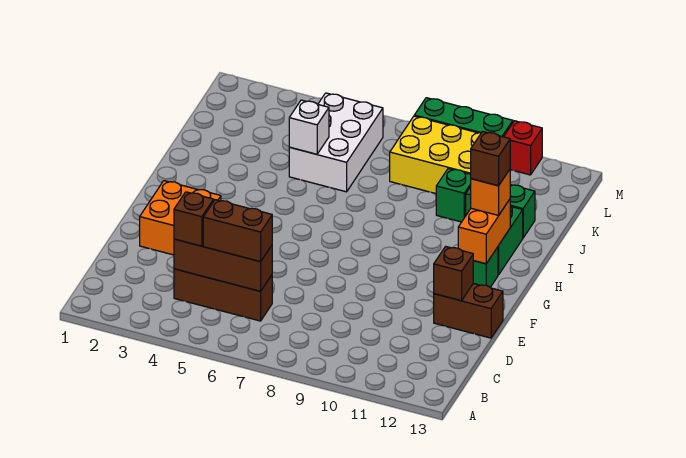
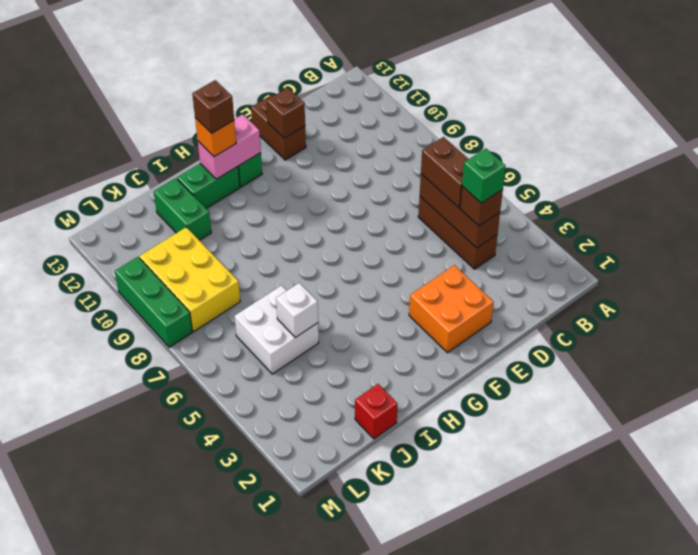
orange 1x2 brick [458,199,510,264] -> pink 1x2 brick [198,114,261,179]
white 2x3 brick [289,93,383,192] -> white 2x2 brick [235,286,319,374]
green 1x1 brick [436,168,471,222] -> green 1x1 brick moved to [462,148,506,203]
red 1x1 brick [504,121,542,175] -> red 1x1 brick moved to [355,384,397,439]

